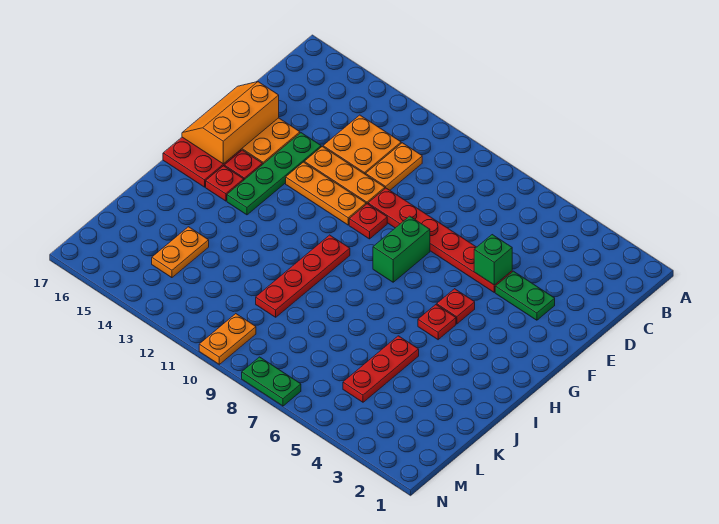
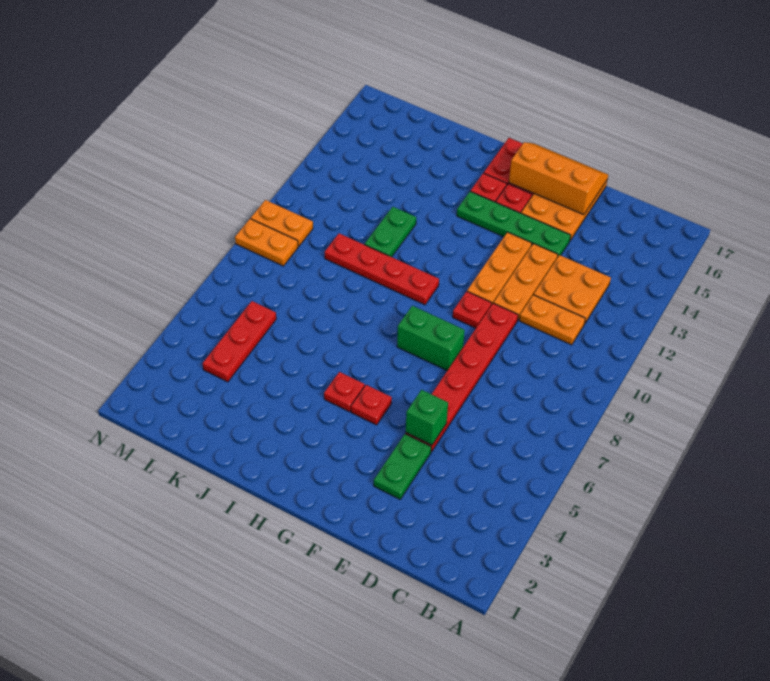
red 1x3 plate [343,336,419,402] -> red 1x3 plate turned to [203,301,276,382]
orange 1x2 plate [152,227,209,278] -> orange 1x2 plate moved to [235,219,298,266]
green 1x2 plate [242,357,301,406] -> green 1x2 plate moved to [365,207,416,257]

